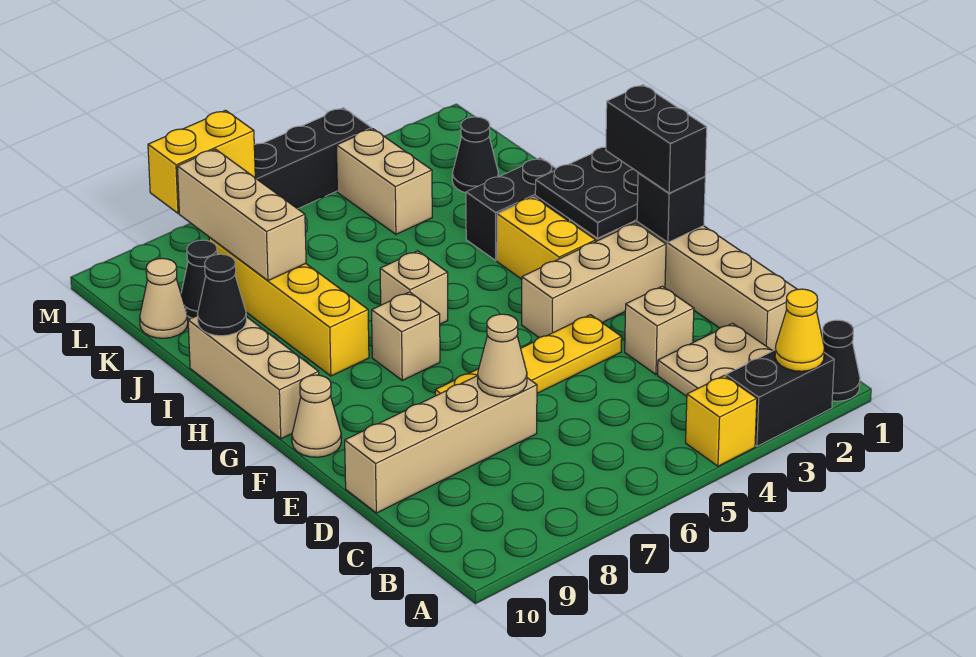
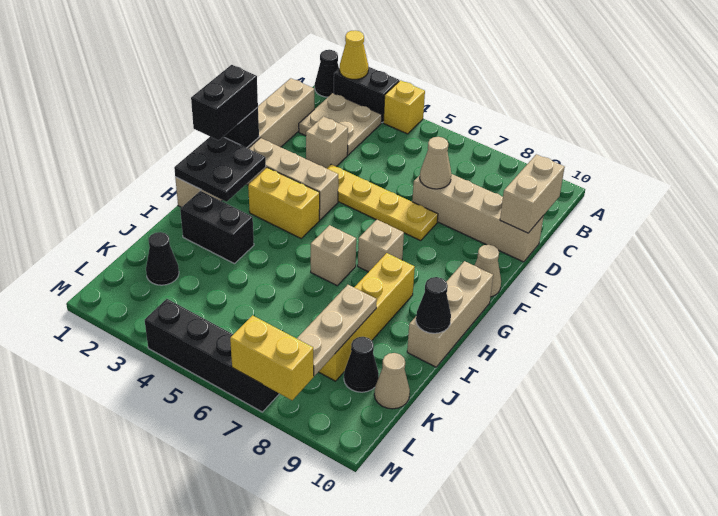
yellow 1x2 brick [497,197,596,279] -> yellow 1x2 brick turned to [248,168,320,238]
tan 1x3 brick [177,149,306,281] -> tan 1x3 plate [297,285,377,376]
tan 1x2 brick [336,129,432,234] -> tan 1x2 brick moved to [500,154,565,233]

